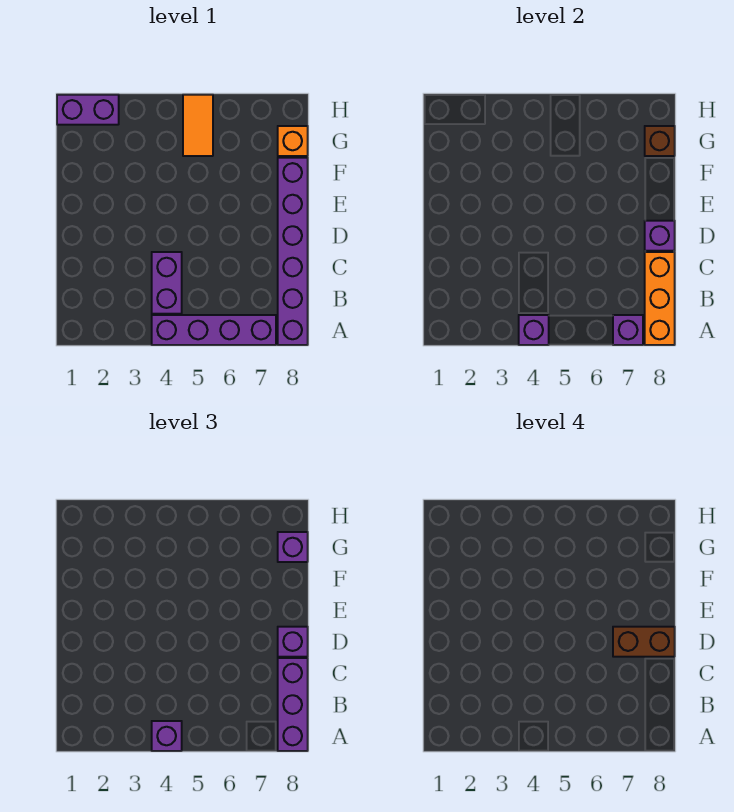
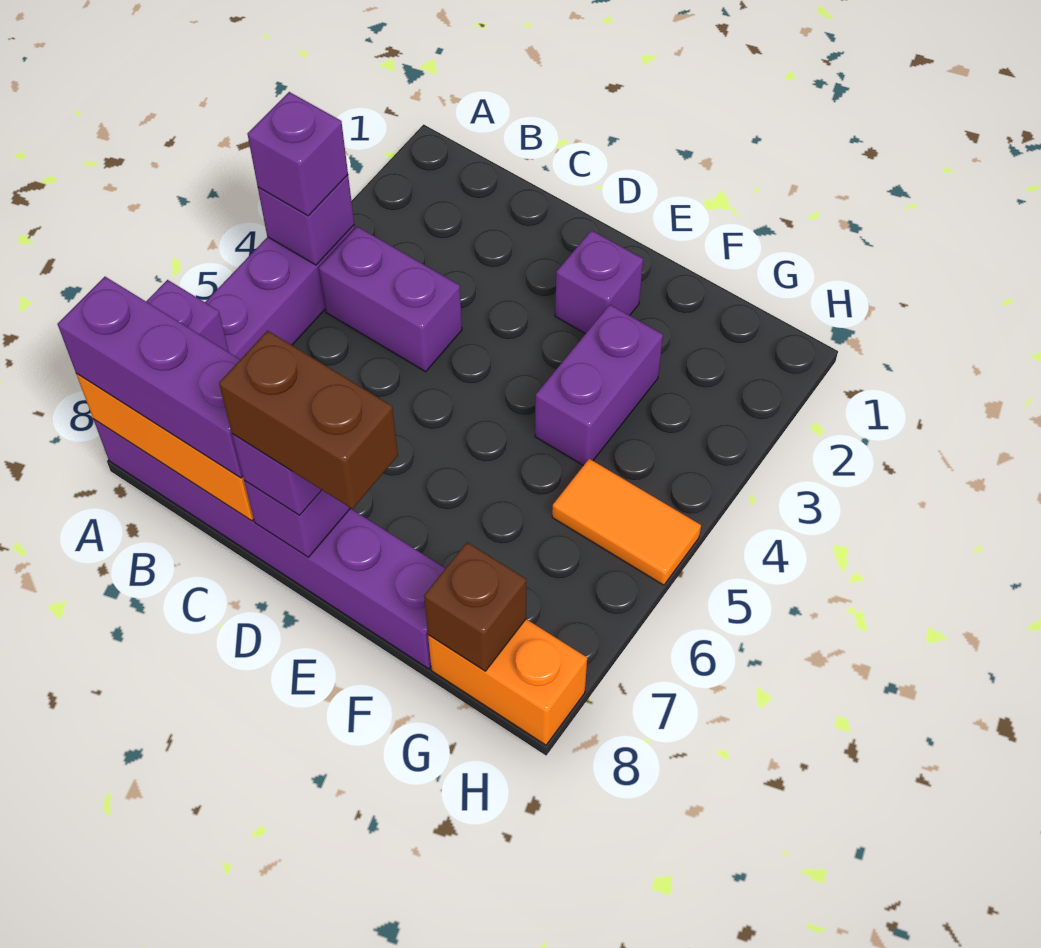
brown 1x2 brick [613,627,675,657] -> brown 1x2 brick turned to [219,331,398,509]
orange 1x1 brick [278,126,308,156] -> orange 1x2 brick [428,619,587,745]
purple 1x1 brick [278,532,308,562] -> purple 1x1 brick moved to [555,230,643,334]
purple 1x2 brick [57,95,119,125] -> purple 1x2 brick moved to [535,305,663,466]

